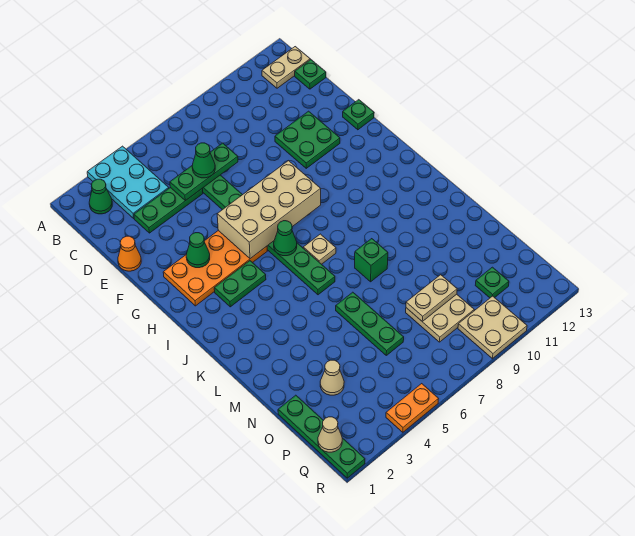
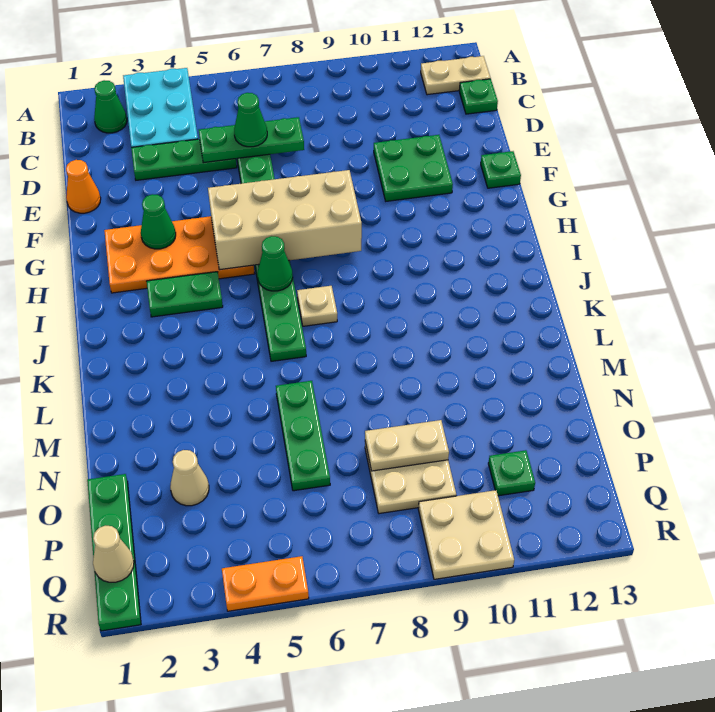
green 1x1 brick [355,239,388,282] -> none

